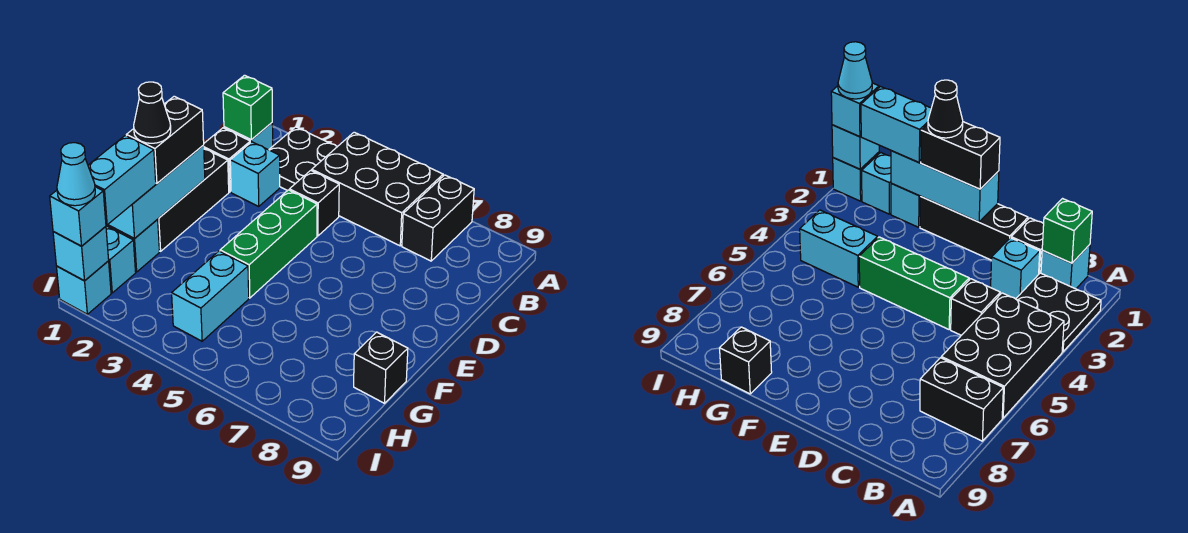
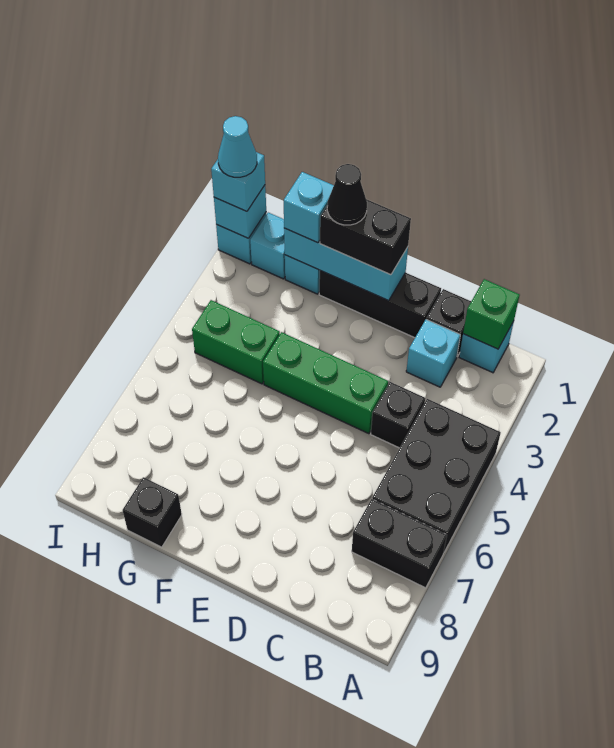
black 2x2 plate [269,127,337,191] -> none
cyan 1x2 brick [88,135,156,225] -> cyan 1x1 brick [284,172,334,243]
cyan 1x2 brick [172,251,249,341] -> green 1x2 brick [192,300,280,384]

